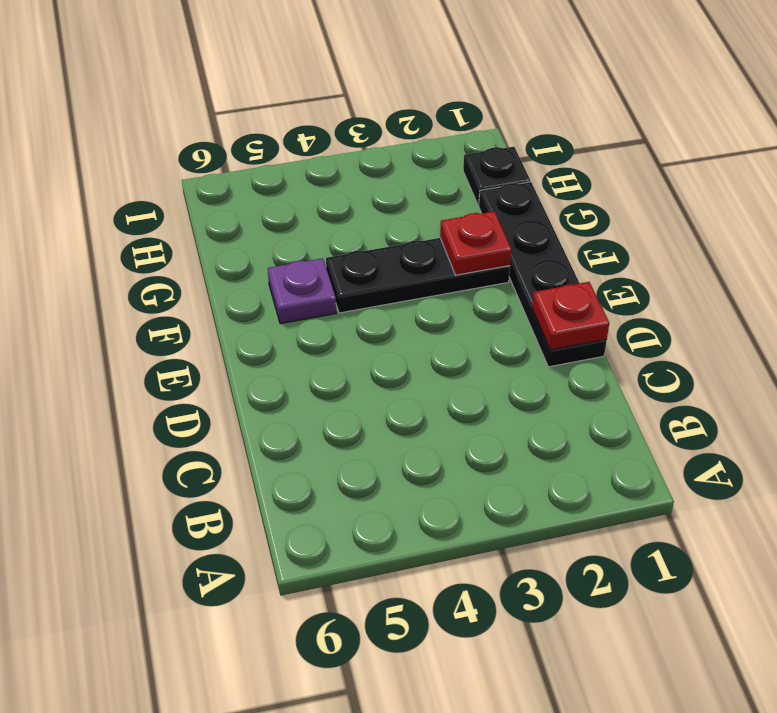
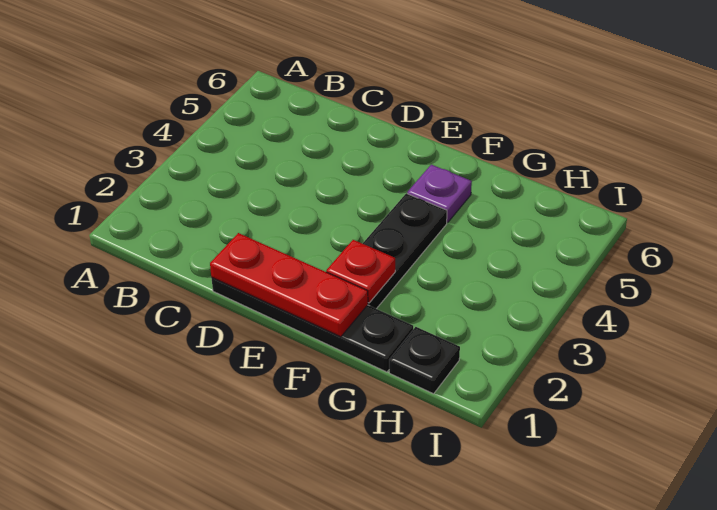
red 1x1 plate [532,282,609,350] -> red 1x3 plate [210,233,368,337]

